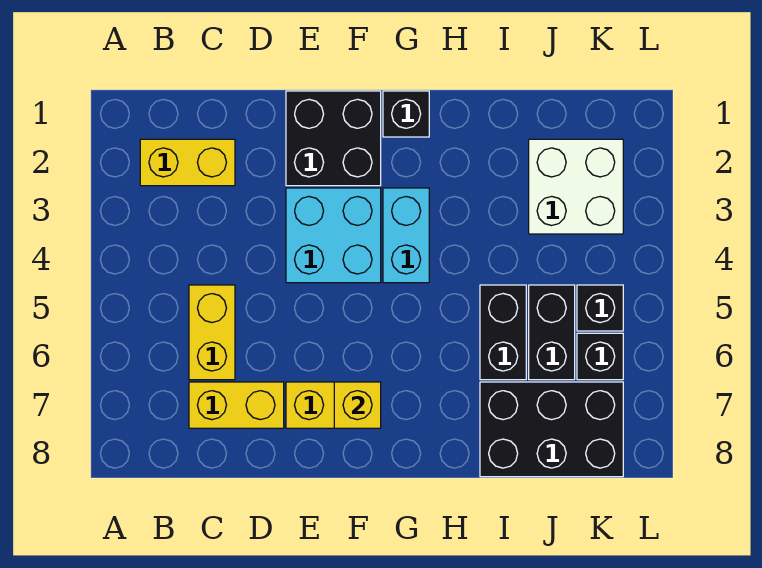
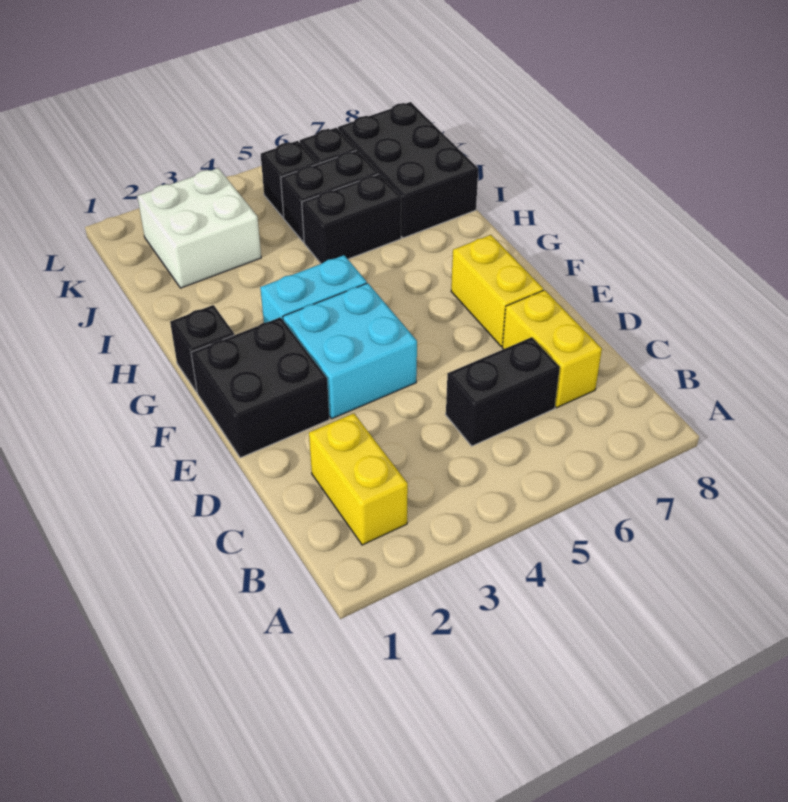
yellow 1x2 brick [189,285,235,380] -> black 1x2 brick [446,337,560,446]
yellow 1x1 brick [334,382,381,428] -> none

